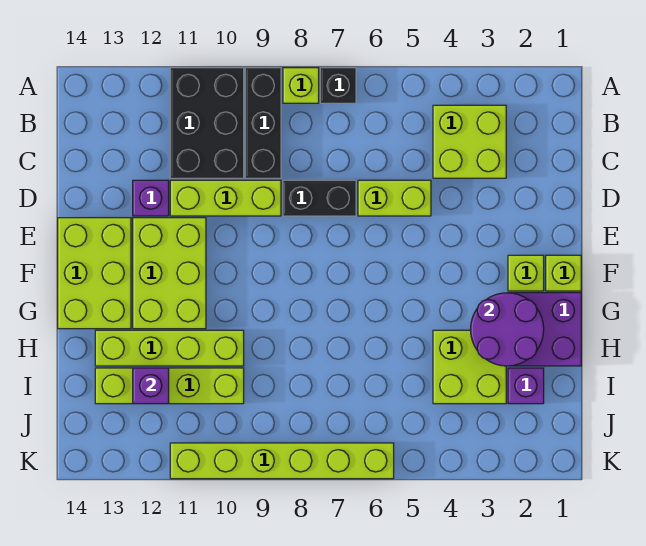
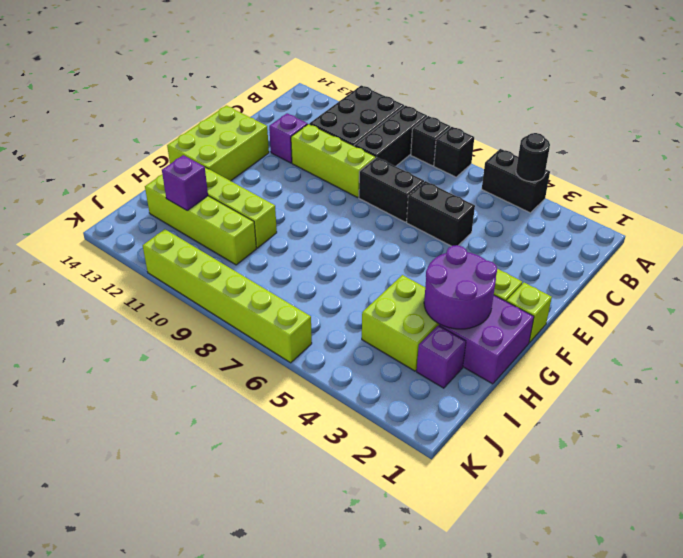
none -> black 1x2 brick [482,149,550,213]
none -> black 1x1 round brick [516,133,550,182]
lime 1x1 brick [283,68,319,103] -> black 1x1 brick [411,116,450,166]
lime 2x2 brick [433,105,506,178] -> none
lime 1x2 brick [358,180,431,216] -> black 1x2 brick [407,181,475,246]
lime 2x3 brick [133,218,206,329] -> none

